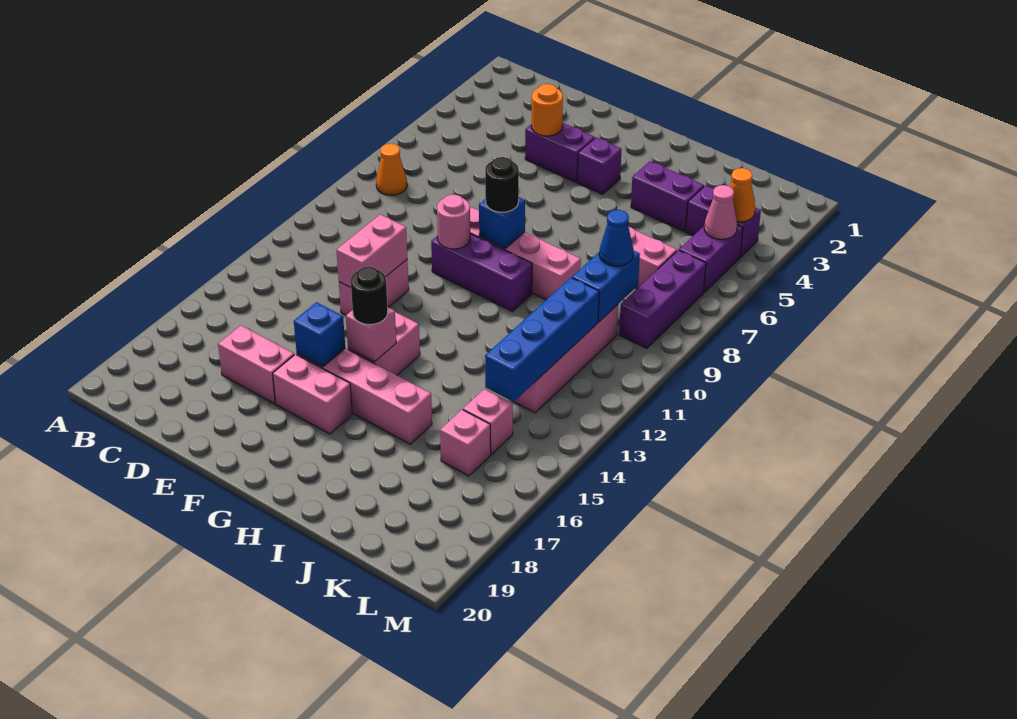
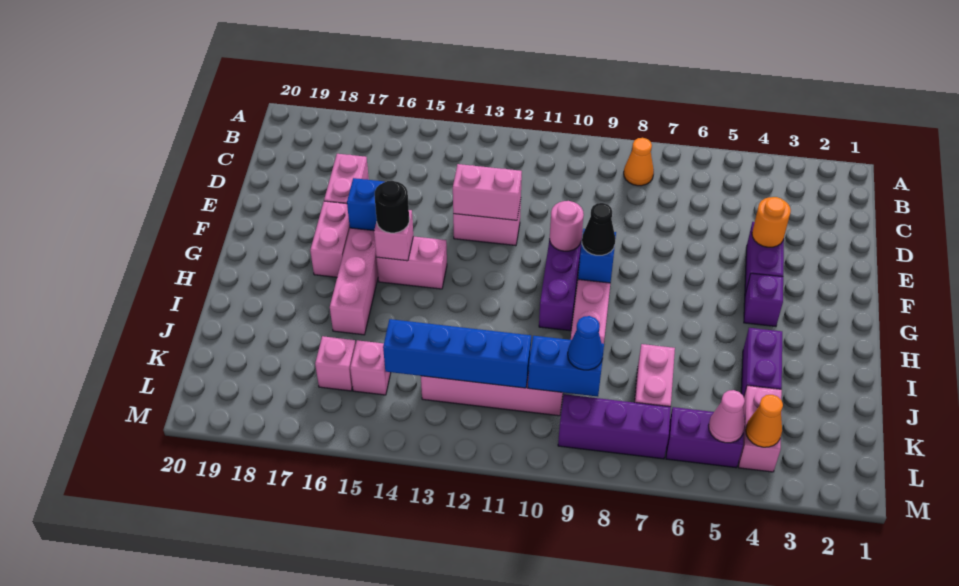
black 1x1 round brick [485,157,519,212] -> black 1x1 cone [582,203,615,255]
purple 1x2 brick [686,186,761,257] -> pink 1x2 brick [739,385,782,472]

